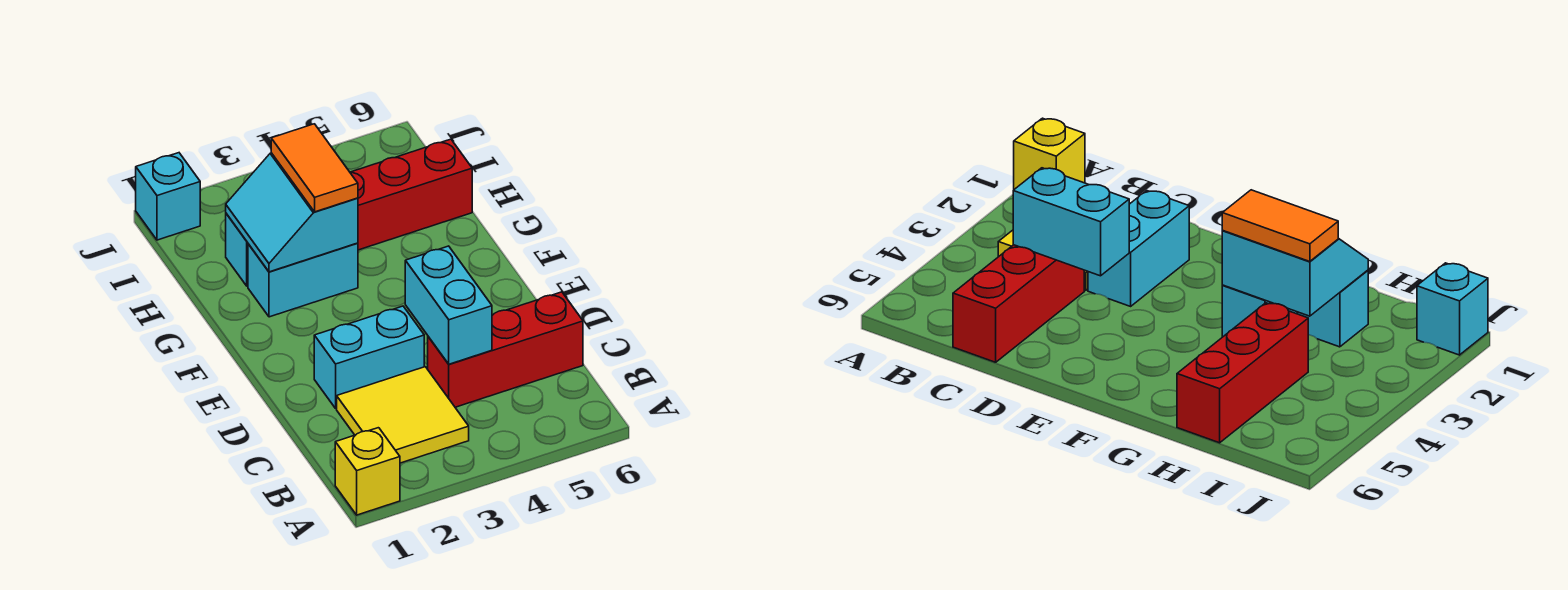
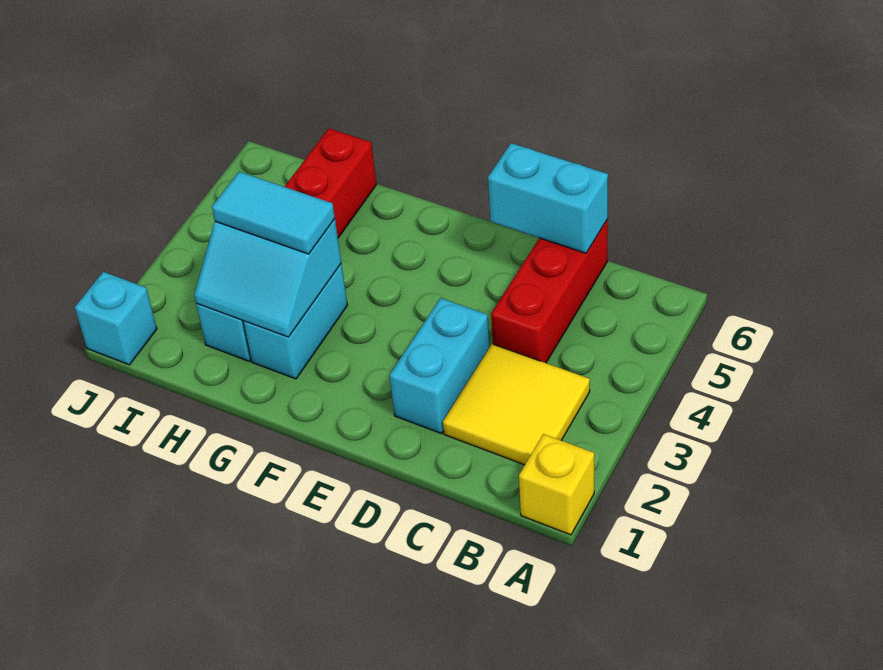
cyan 1x2 brick [405,246,492,364] -> cyan 1x2 brick moved to [488,143,608,253]
orange 1x2 tile [271,124,358,212] -> cyan 1x2 tile [212,172,335,254]

